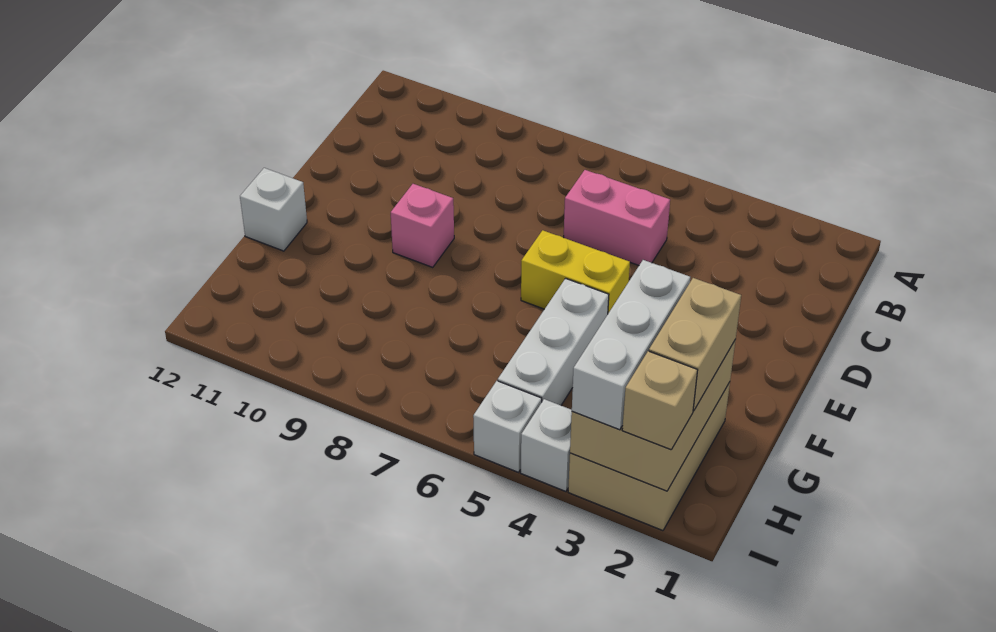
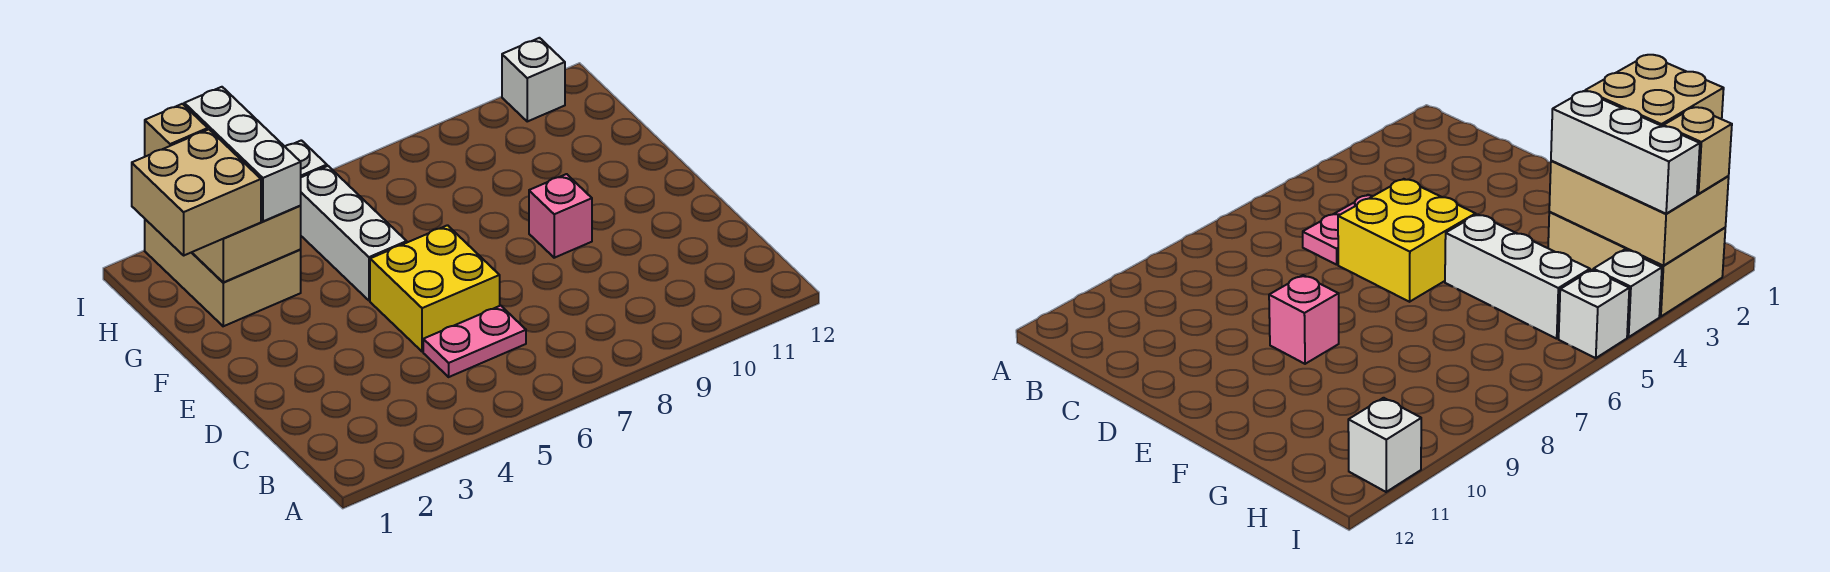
pink 1x2 brick [564,170,670,265] -> pink 1x2 plate [423,306,526,377]
yellow 1x2 brick [521,230,630,313] -> yellow 2x2 brick [370,225,500,352]
white 1x1 brick [240,168,307,251] -> white 1x1 brick moved to [502,38,565,121]
tan 1x2 brick [649,278,741,411] -> tan 2x2 brick [132,129,261,255]

